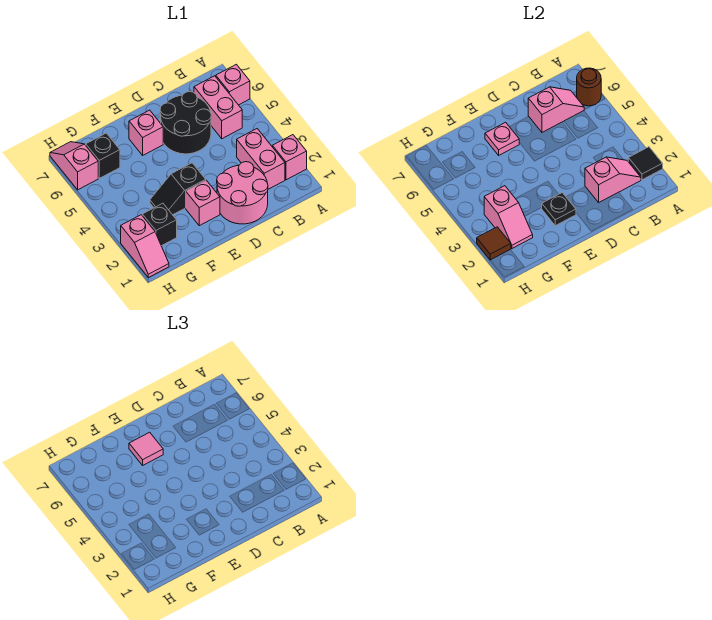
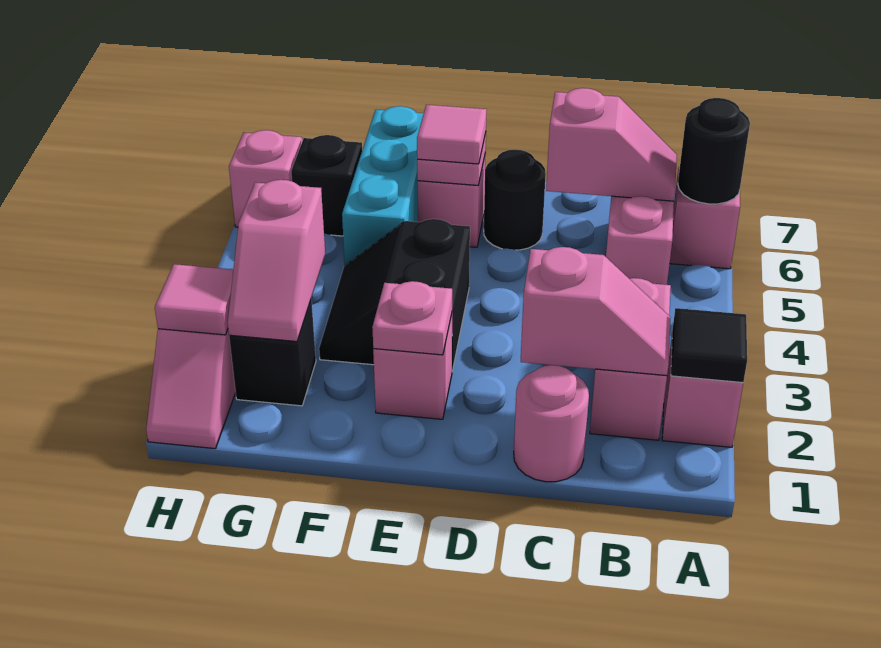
brown 1x1 round brick [577,68,601,106] -> black 1x1 round brick [678,98,750,204]
pink 2x2 round brick [217,162,268,224] -> pink 1x1 round brick [514,365,589,482]
black 2x2 round brick [160,91,211,154] -> black 1x1 round brick [484,149,546,250]
black 1x1 plate [542,193,576,226] -> pink 1x1 plate [372,281,452,355]
black 1x2 slope [150,163,206,215] -> black 2x2 slope [319,219,470,371]
none -> cyan 1x3 brick [342,106,424,265]
brown 1x1 tile [477,227,511,260] -> pink 1x1 tile [155,264,233,335]

